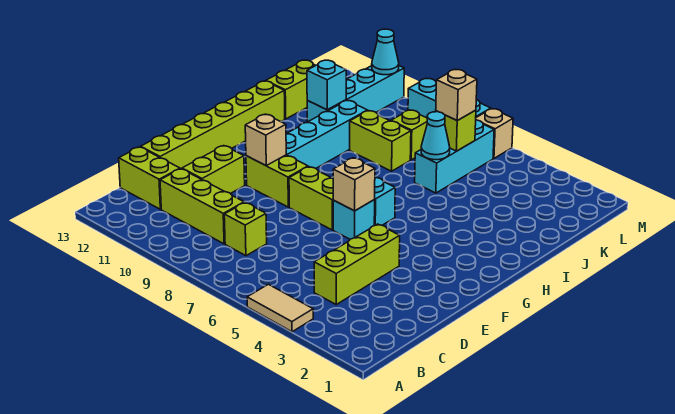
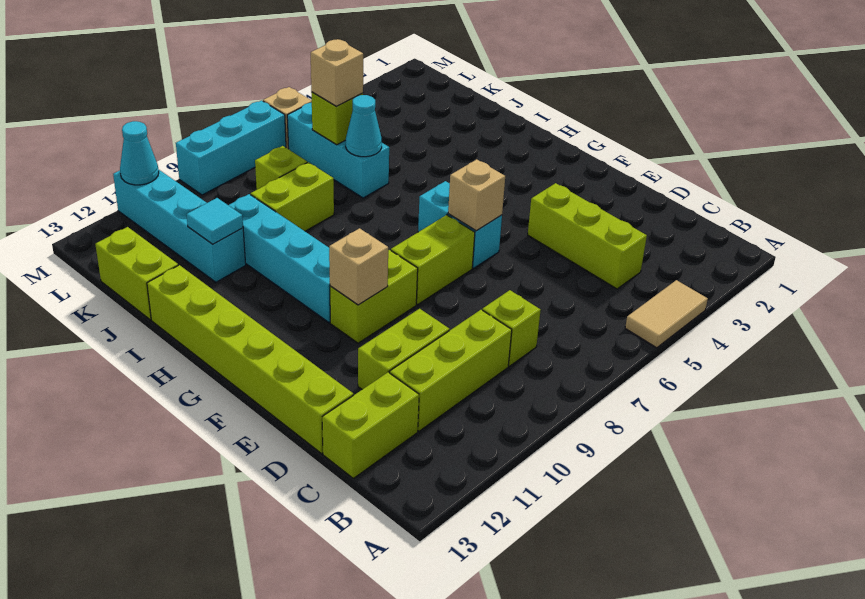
lime 1x2 brick [182,146,245,194] -> lime 1x2 brick turned to [358,309,450,389]
cyan 1x1 brick [307,60,346,110] -> cyan 1x1 tile [187,198,243,244]

